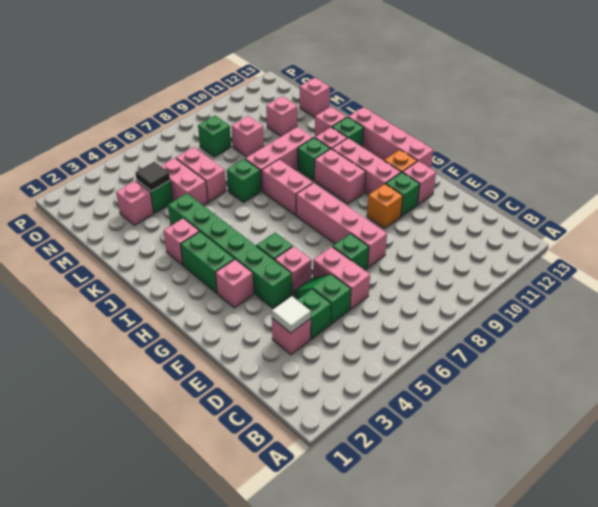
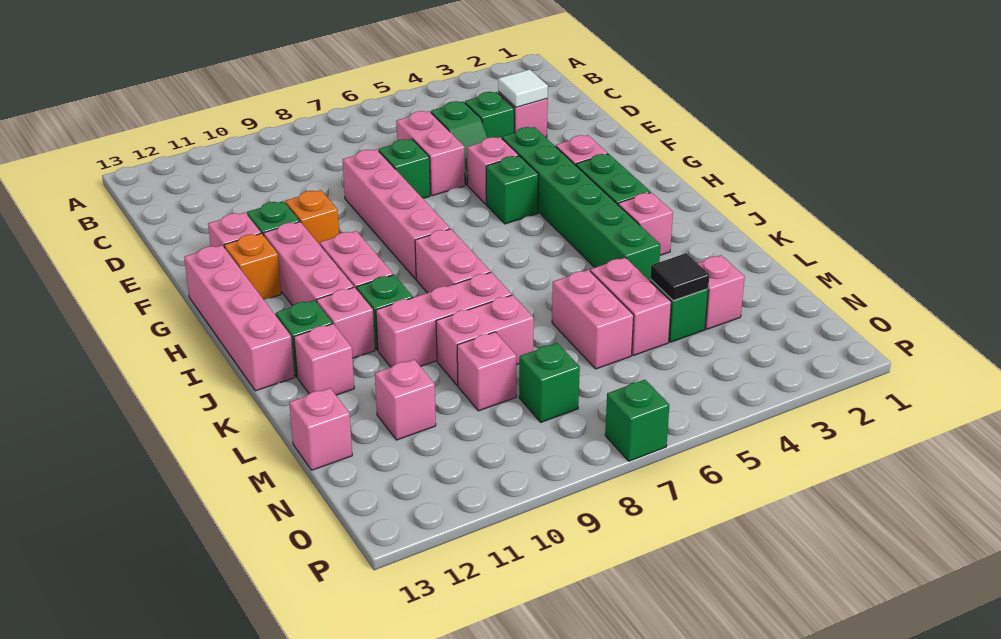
green 1x1 brick [227,159,261,202] -> green 1x1 brick moved to [605,380,669,461]
none -> pink 1x2 brick [436,295,534,385]

